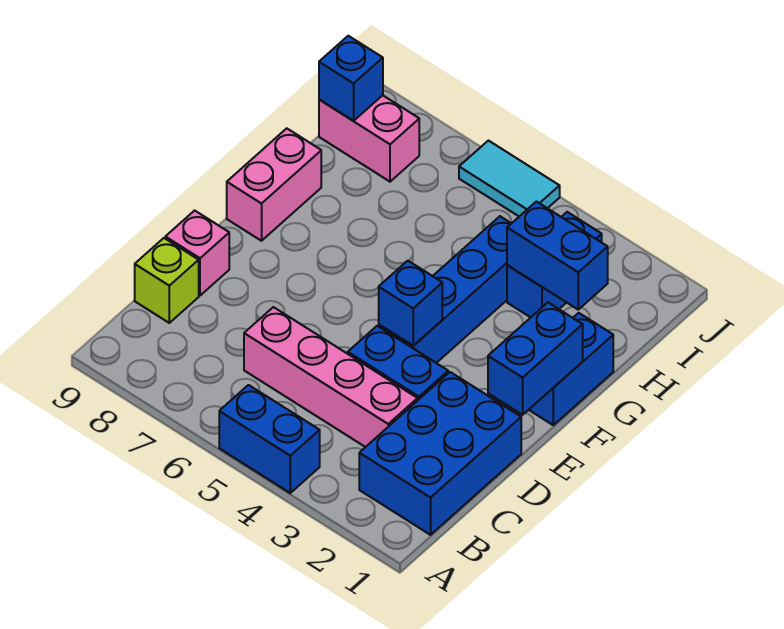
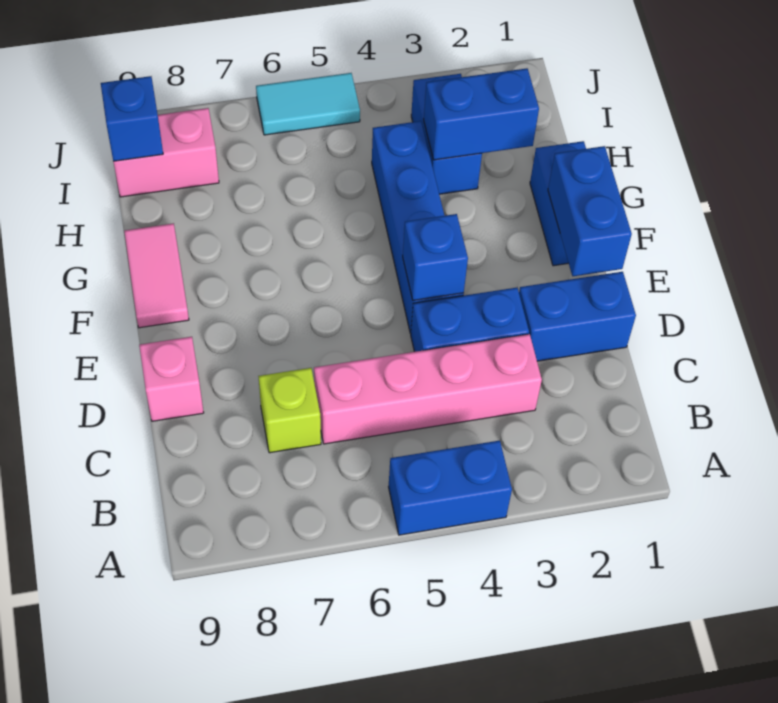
blue 2x3 brick [359,372,521,535] -> blue 1x2 brick [519,272,636,361]
lime 1x1 brick [135,238,199,323] -> lime 1x1 brick moved to [258,368,321,453]
pink 1x2 brick [227,128,321,241] -> pink 1x2 tile [124,223,189,328]

